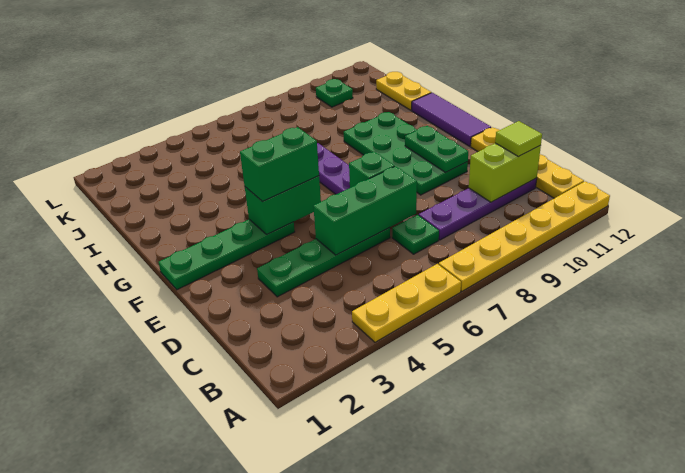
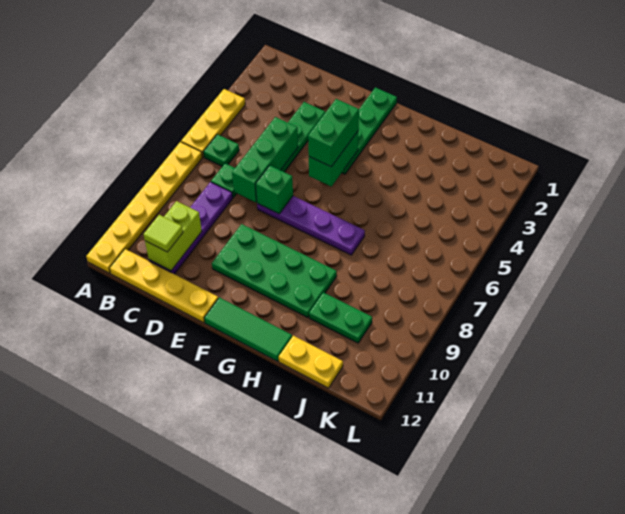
green 1x2 plate [405,126,468,173] -> green 1x2 plate moved to [309,292,372,343]
purple 1x3 tile [412,93,491,146] -> green 1x3 tile [204,297,292,361]
green 1x1 plate [316,79,353,107] -> green 1x1 plate moved to [203,134,239,166]

